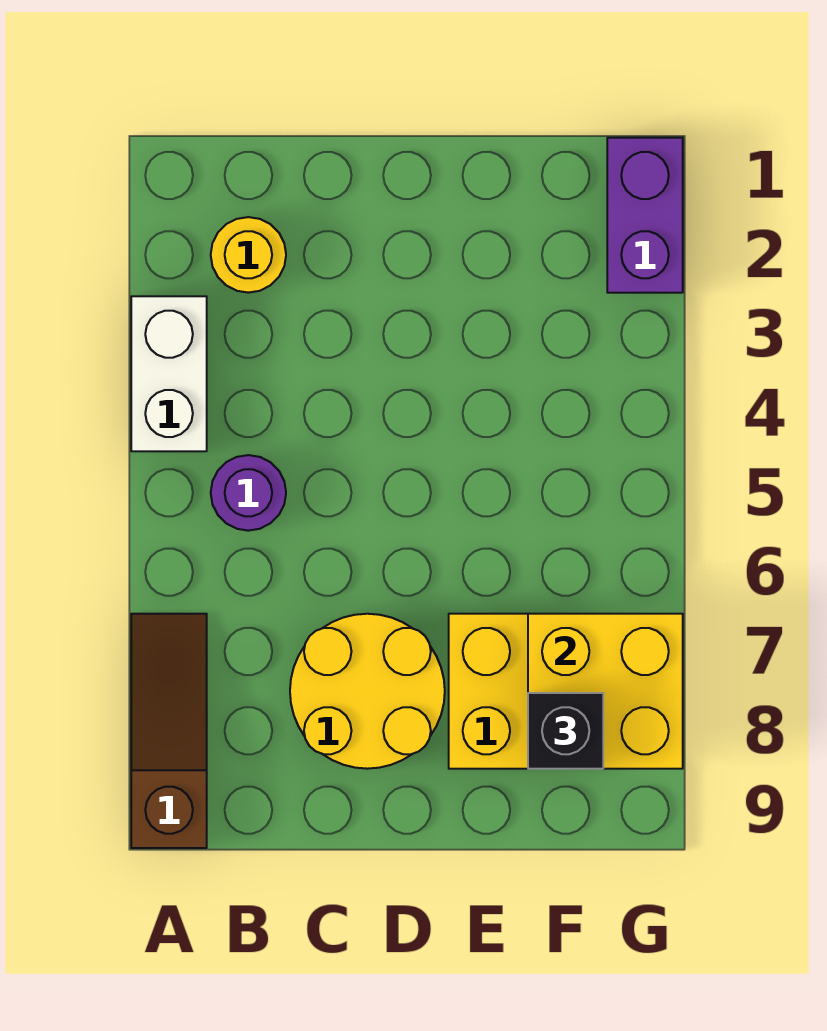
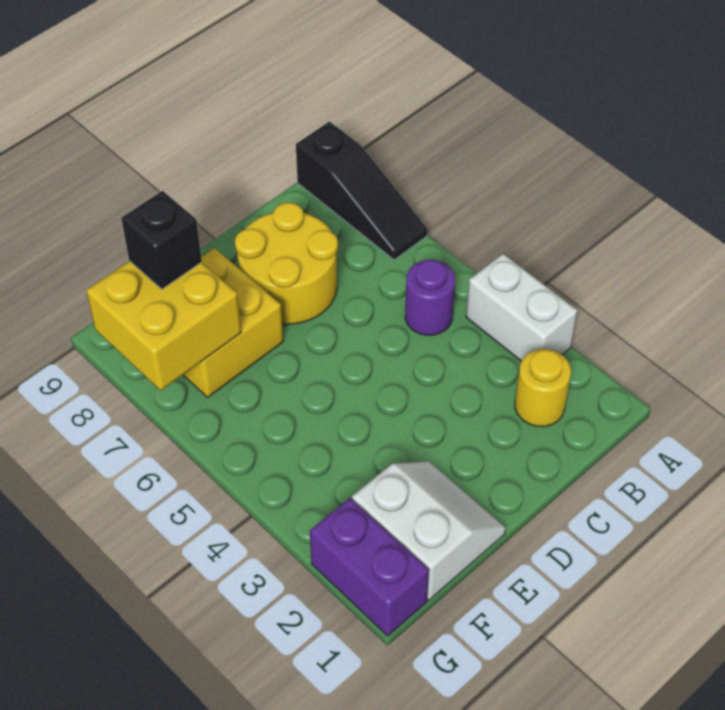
brown 1x3 slope [131,614,207,848] -> black 1x3 slope [296,122,427,260]
none -> white 2x2 slope [352,461,506,600]

